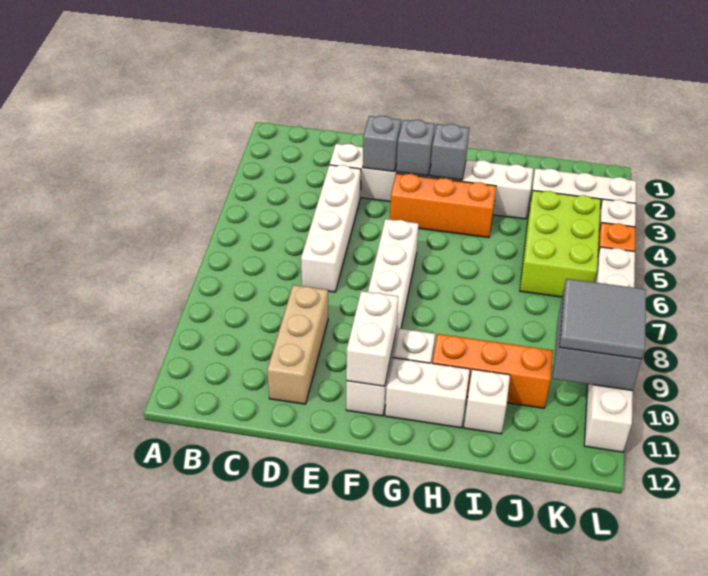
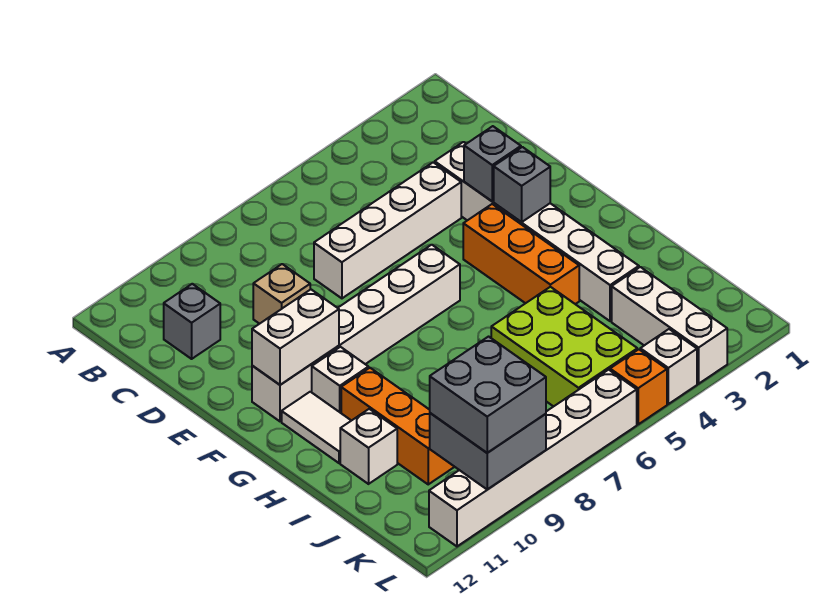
tan 1x3 brick [267,285,328,404] -> tan 1x1 brick [253,264,310,324]
grey 1x1 brick [430,124,469,180] -> grey 1x1 brick moved to [164,284,220,359]
white 1x2 brick [385,358,470,428] -> white 1x2 tile [282,392,351,463]
lime 2x3 brick [520,190,601,297] -> lime 2x3 brick turned to [491,287,637,407]
grey 2x2 tile [560,279,646,359] -> grey 2x2 brick [429,337,546,453]

